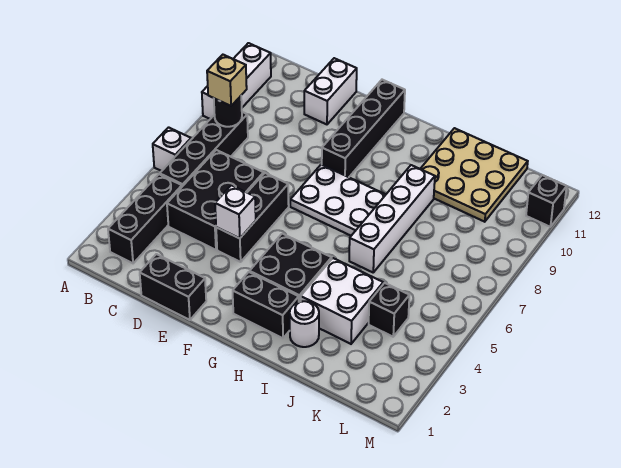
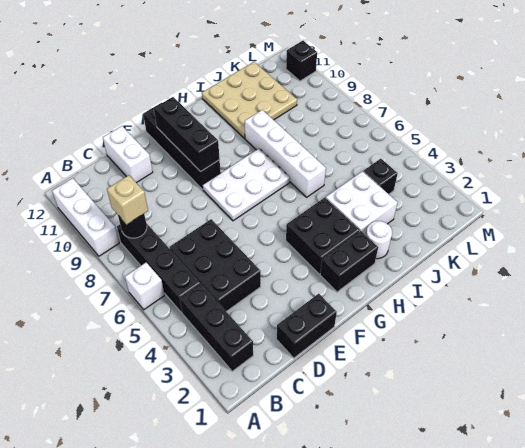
black 1x3 brick [216,173,289,262] -> black 1x3 brick moved to [154,97,220,171]
white 1x1 brick [215,185,256,238] -> none

